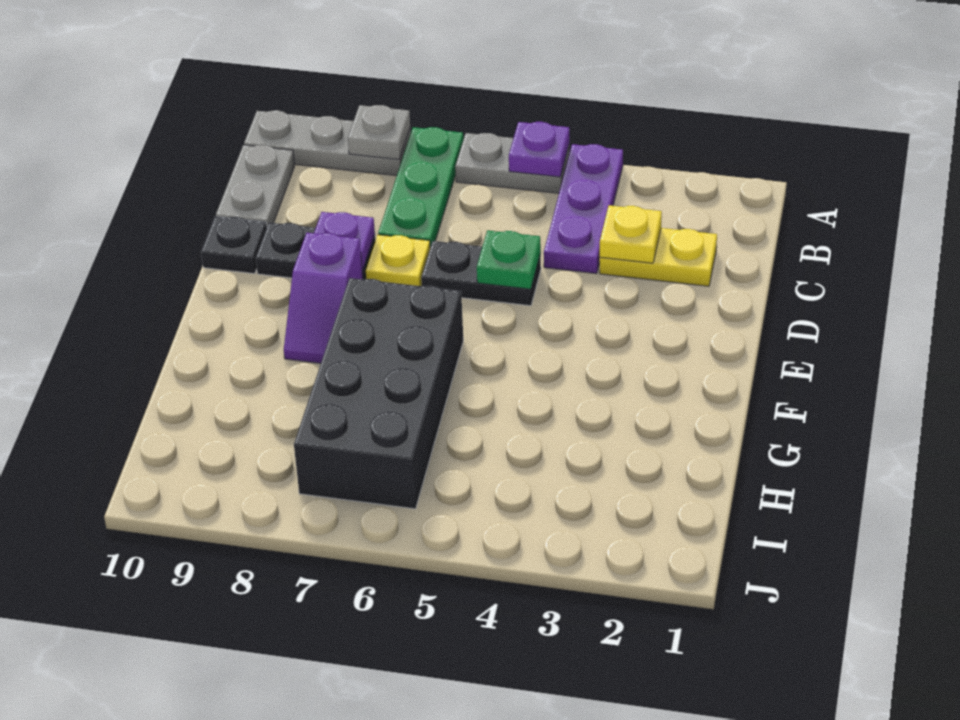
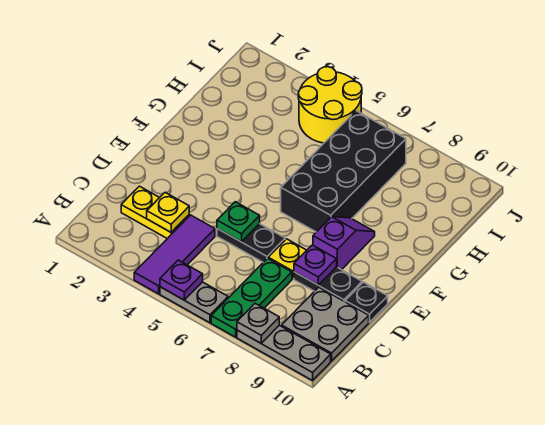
purple 1x3 plate [544,144,623,274] -> purple 1x3 tile [134,215,215,294]
grey 1x2 plate [216,145,295,226] -> grey 2x2 plate [282,287,369,361]
none -> yellow 2x2 round brick [298,67,362,143]

